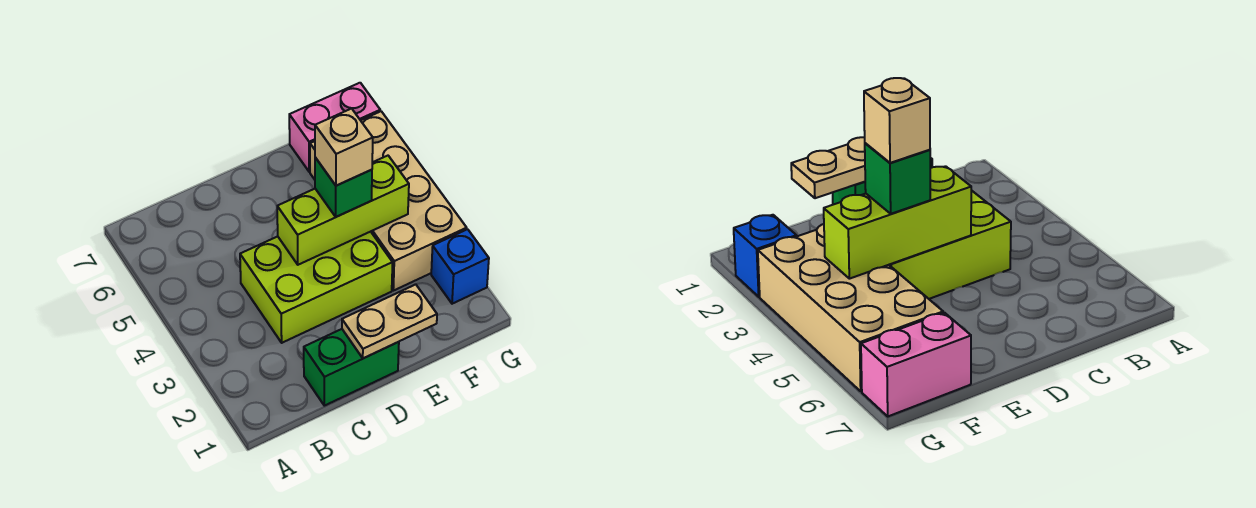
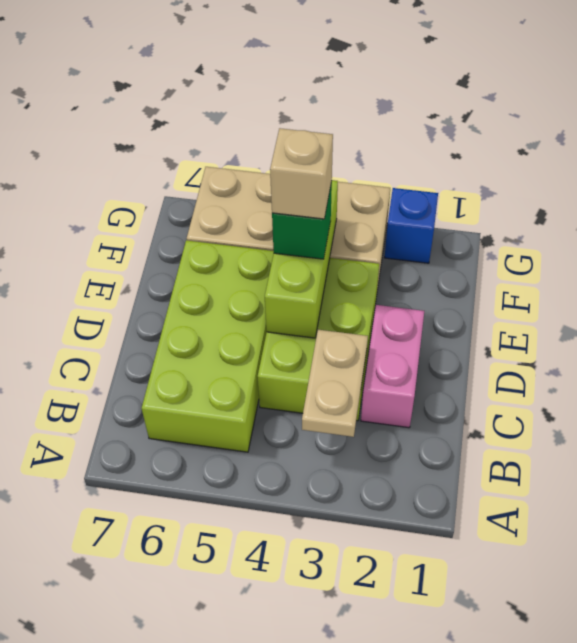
none -> lime 2x4 brick [142,240,274,452]
green 1x2 brick [304,329,399,406] -> none
tan 1x2 plate [342,284,437,358] -> tan 1x2 plate moved to [302,330,368,437]
pink 1x2 brick [289,83,380,172] -> pink 1x2 brick moved to [361,305,424,428]

